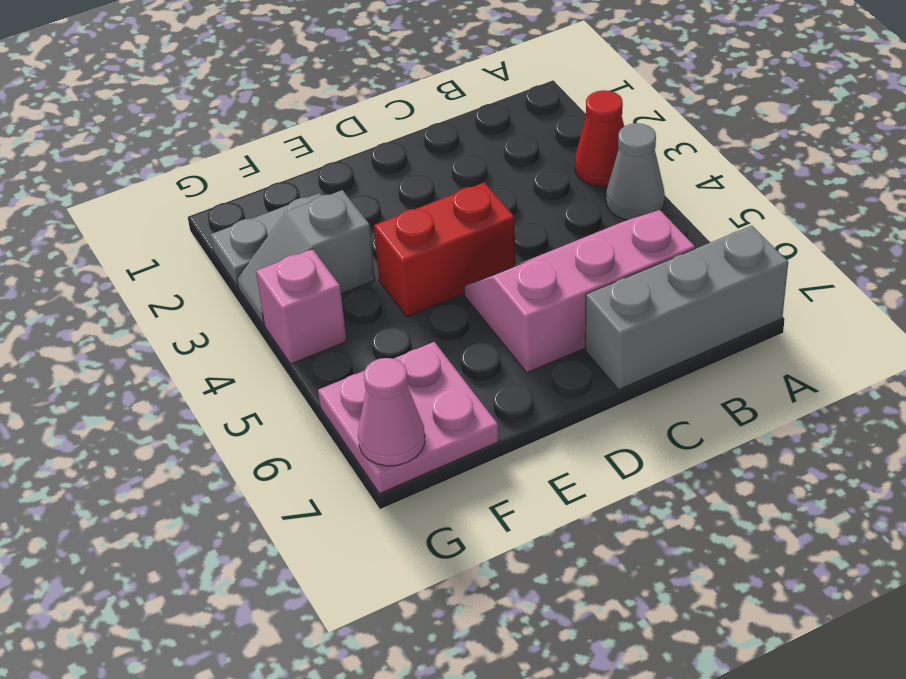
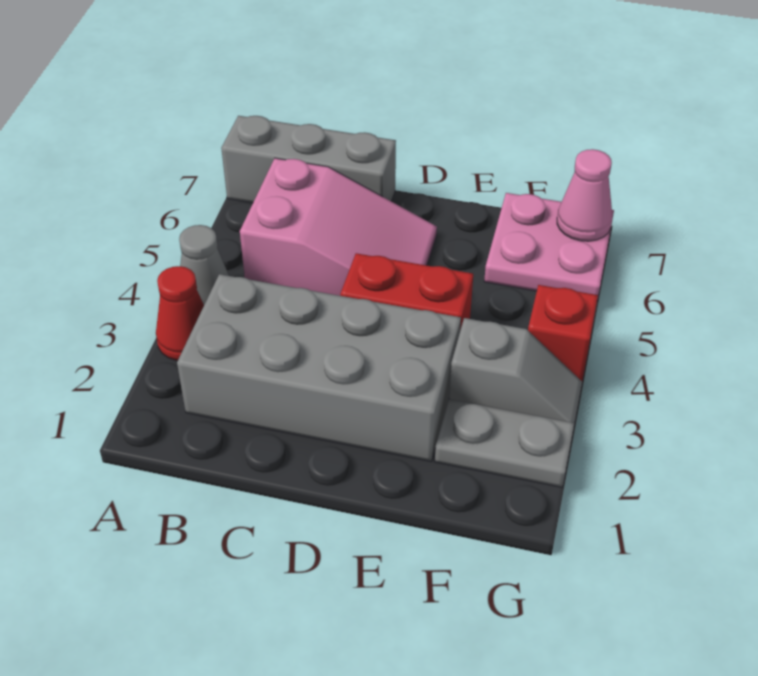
none -> grey 2x4 brick [177,274,461,461]
pink 2x3 slope [464,210,695,373] -> pink 2x3 slope turned to [240,158,437,296]
pink 1x1 brick [256,249,346,364] -> red 1x1 brick [528,285,598,381]

